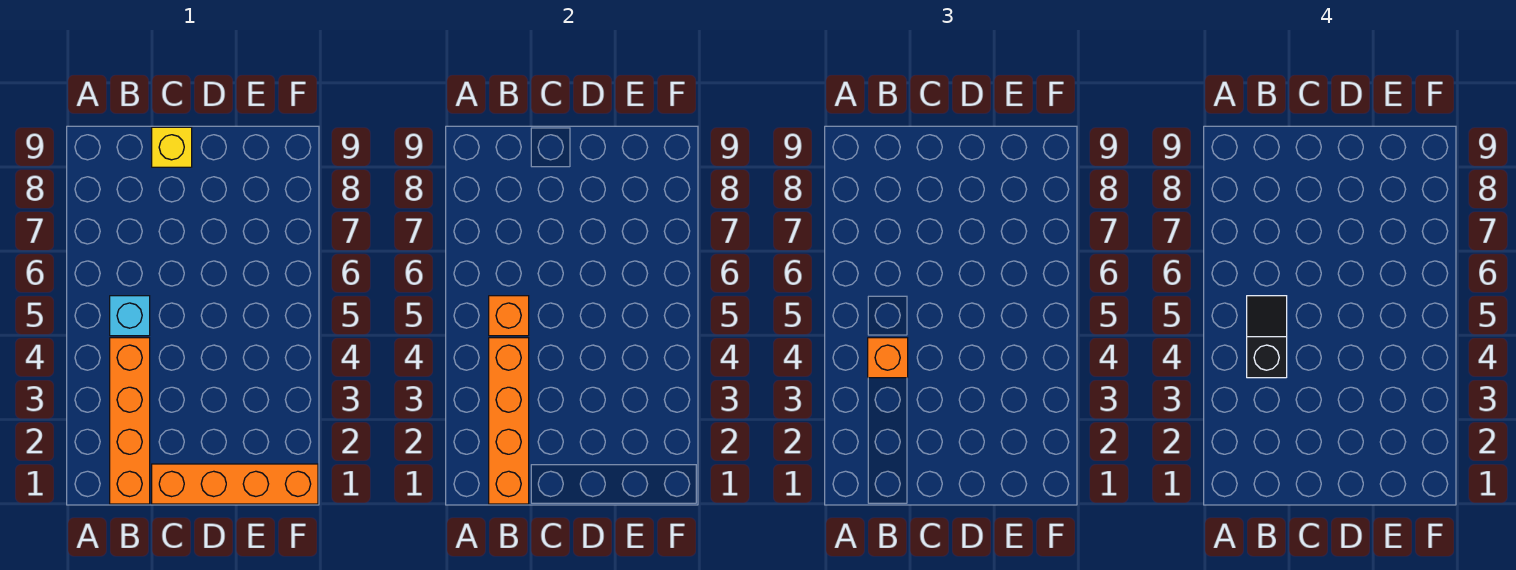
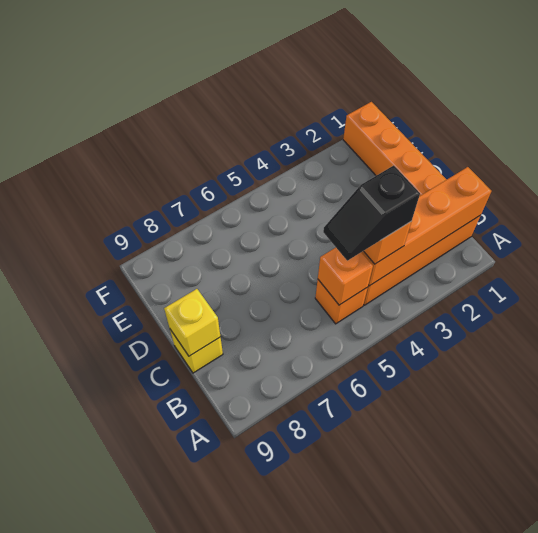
cyan 1x1 brick [110,296,150,336] -> orange 1x1 brick [315,280,368,324]
none -> yellow 1x1 brick [164,289,220,356]

